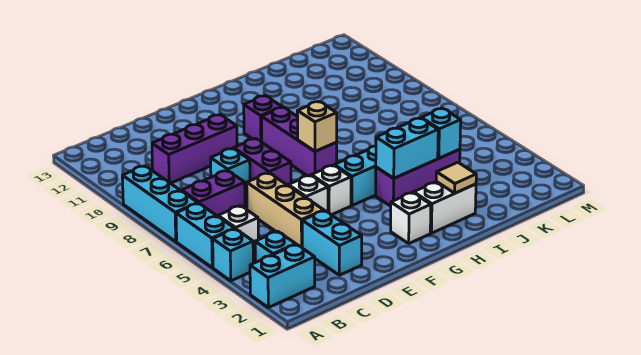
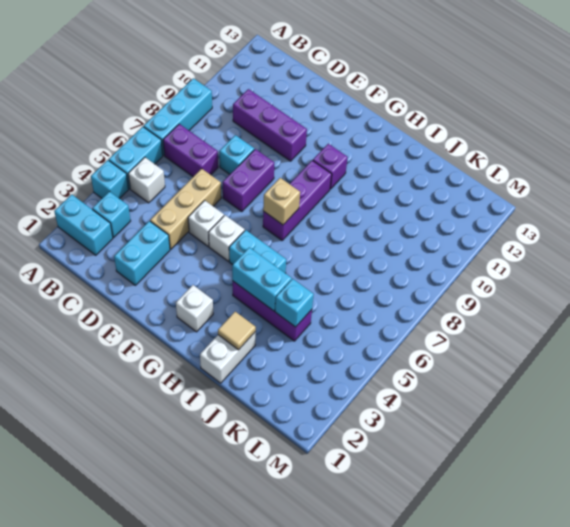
white 1x2 brick [414,182,476,233] -> white 1x2 brick turned to [200,332,256,383]

